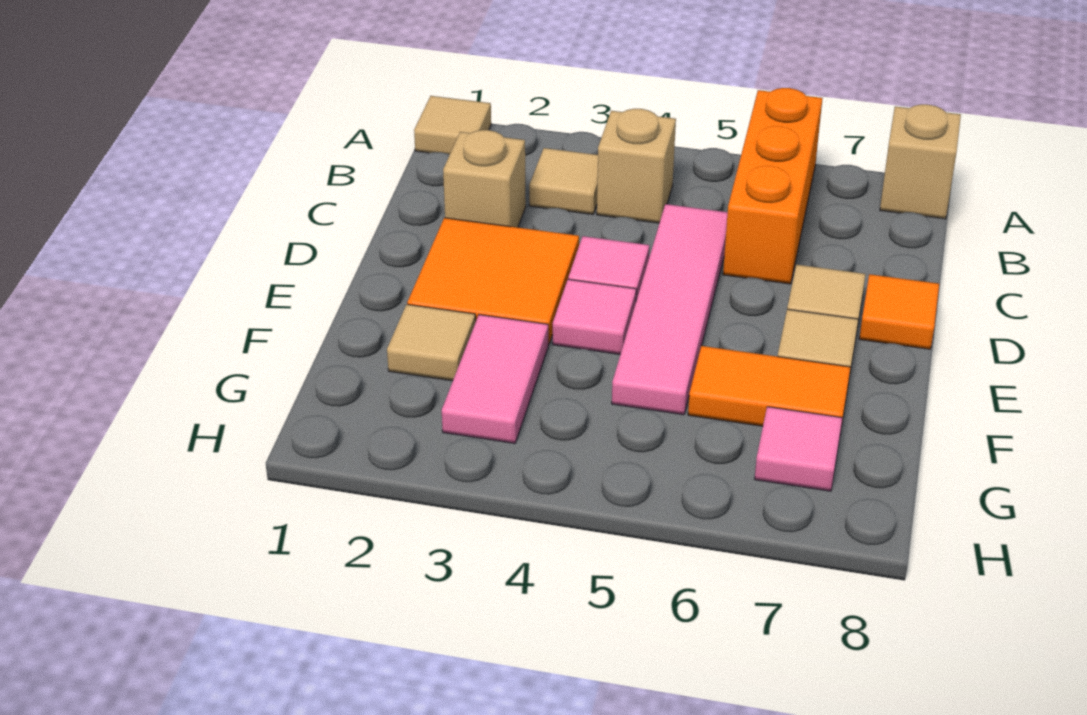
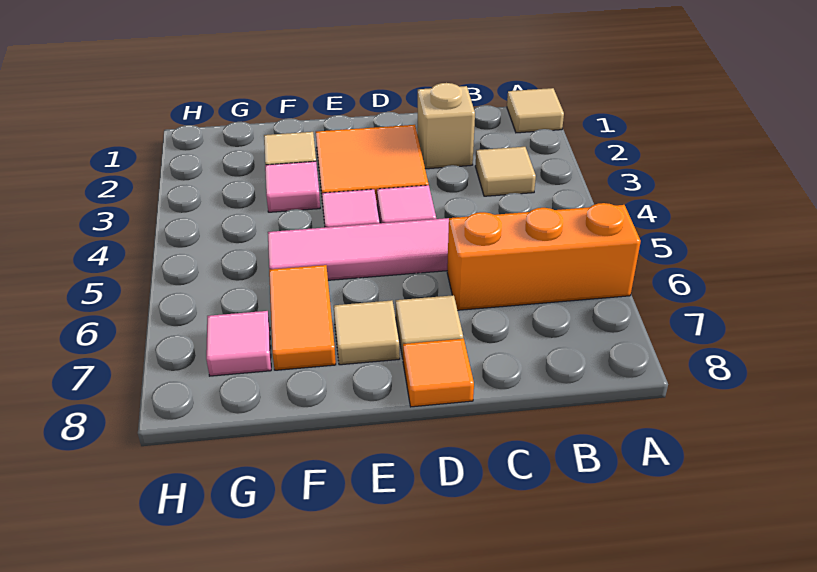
tan 1x1 brick [880,104,961,219] -> none
tan 1x1 brick [597,109,676,223] -> none
pink 1x2 tile [442,315,548,443] -> pink 1x1 tile [265,161,320,212]

